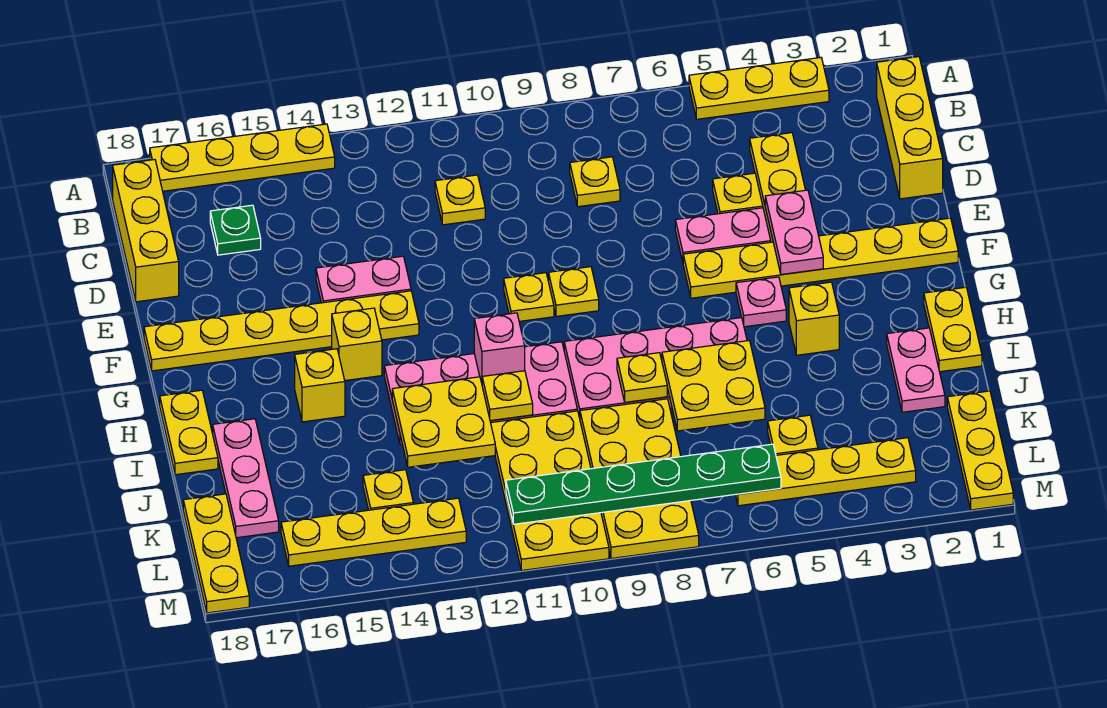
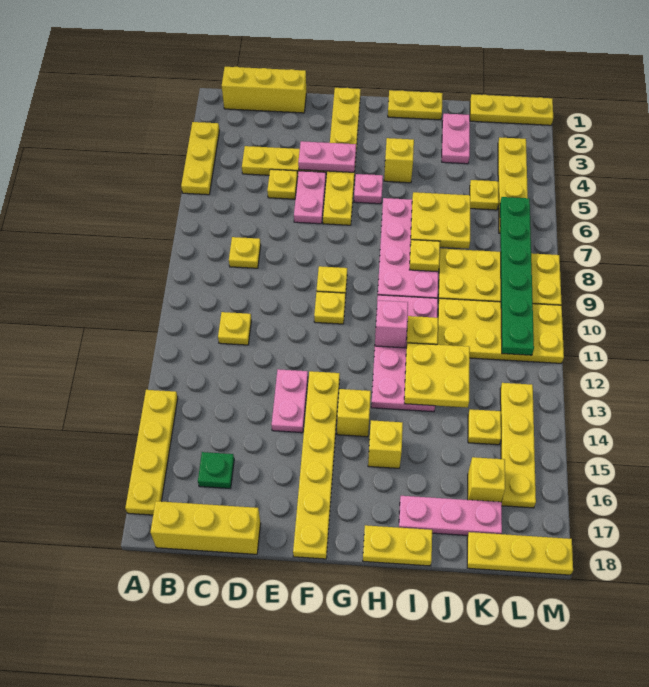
pink 1x2 plate [887,328,945,412] -> pink 1x2 plate turned to [442,114,470,164]
none -> yellow 1x1 brick [468,457,505,502]

